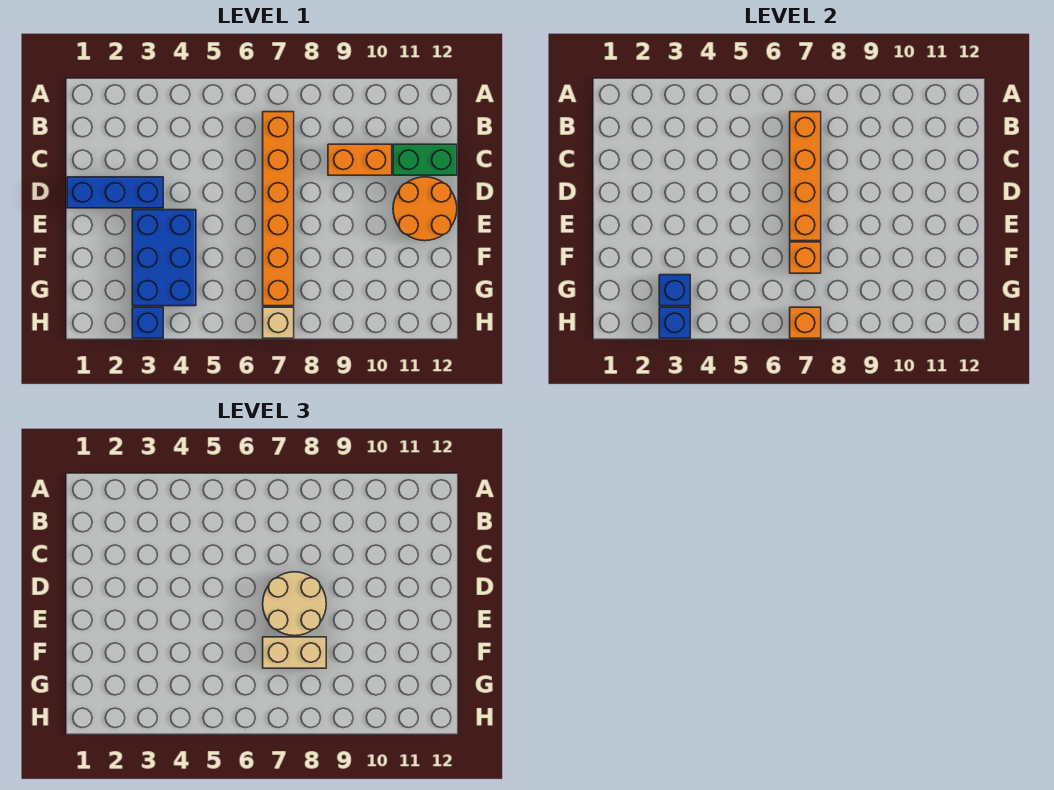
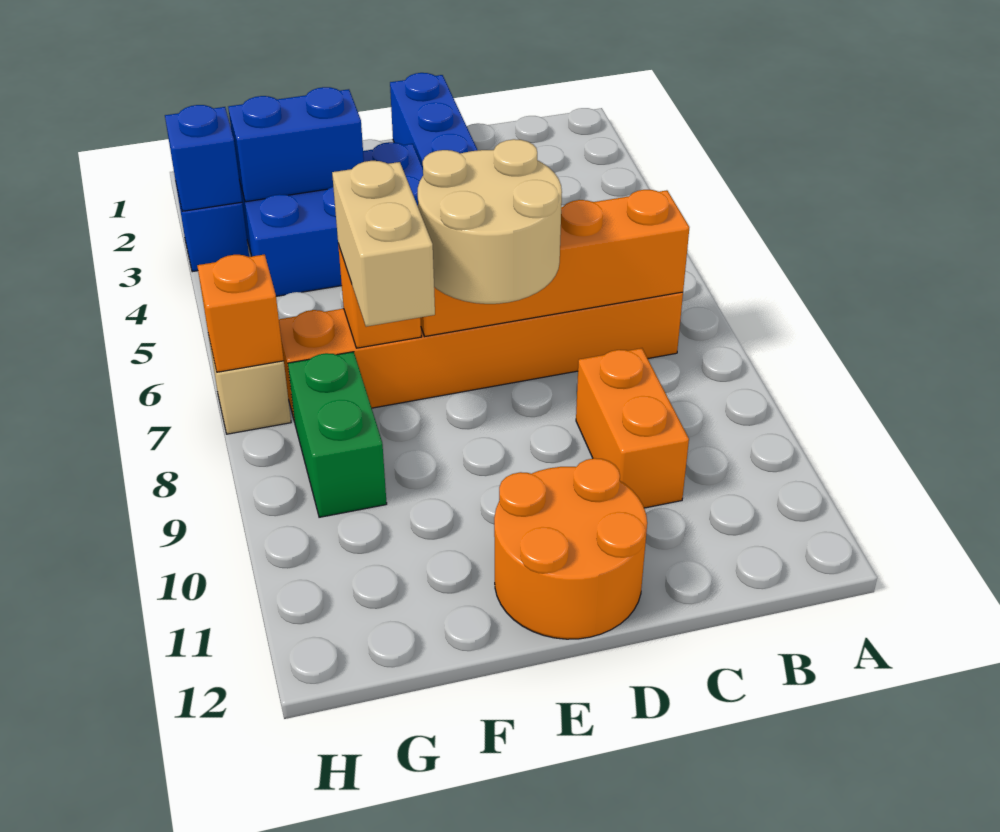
green 1x2 brick [393,144,457,175] -> green 1x2 brick moved to [288,352,387,517]
blue 1x1 brick [659,275,690,306] -> blue 1x2 brick [228,87,364,202]

